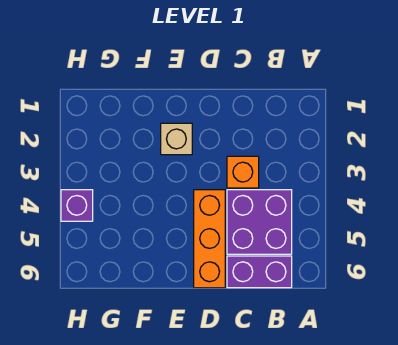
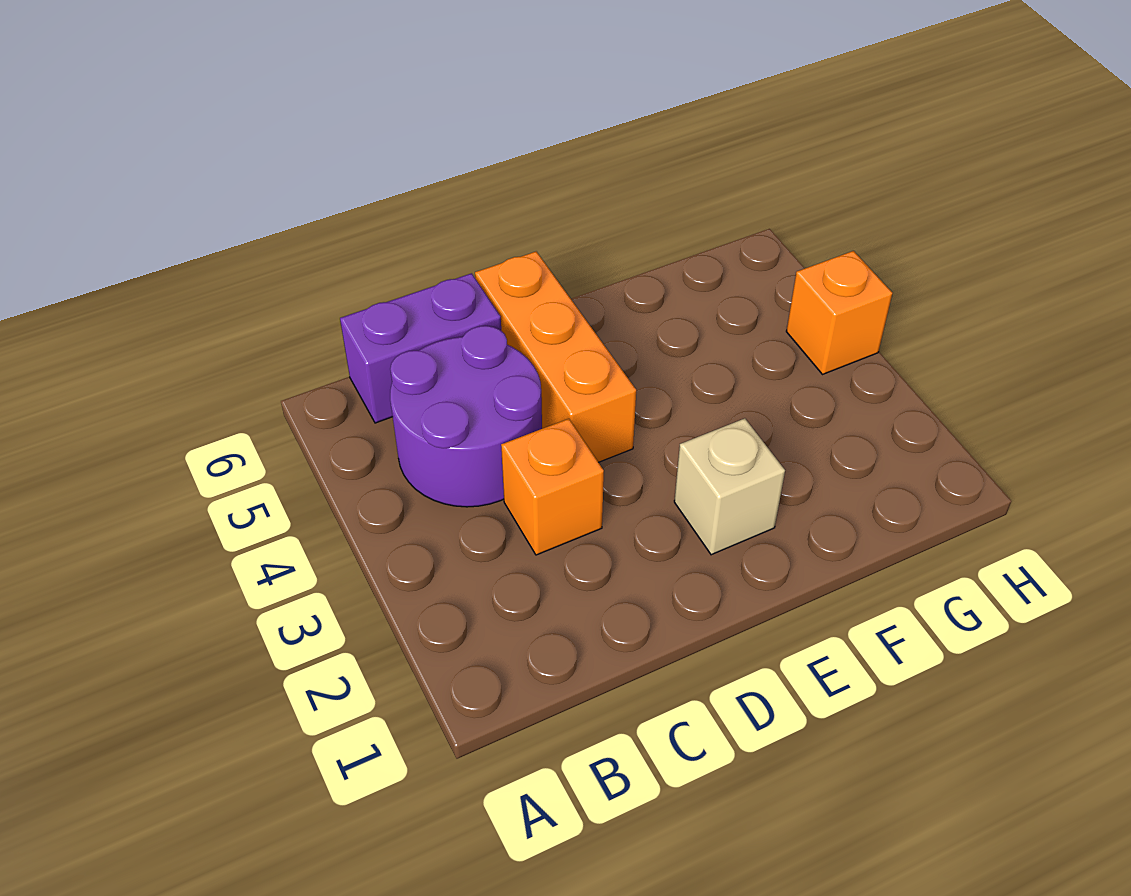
purple 2x2 brick [227,190,292,254] -> purple 2x2 round brick [390,326,542,507]
purple 1x1 brick [61,190,93,221] -> orange 1x1 brick [786,251,893,374]

